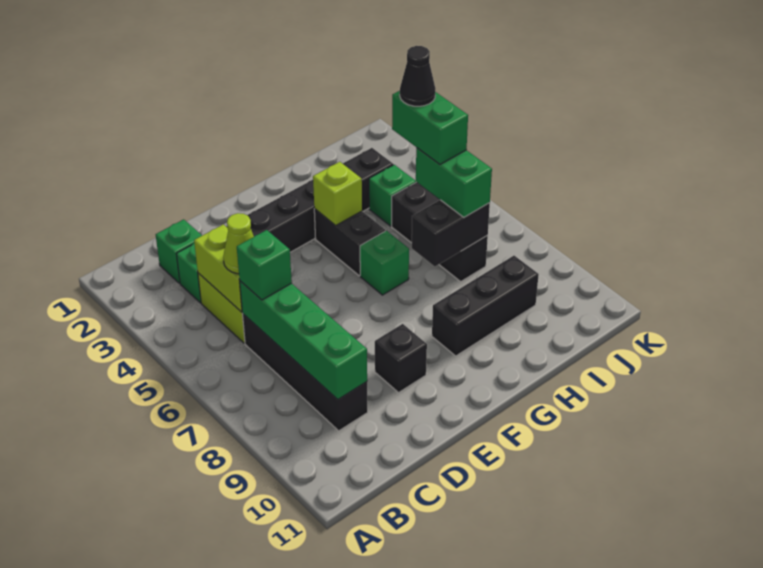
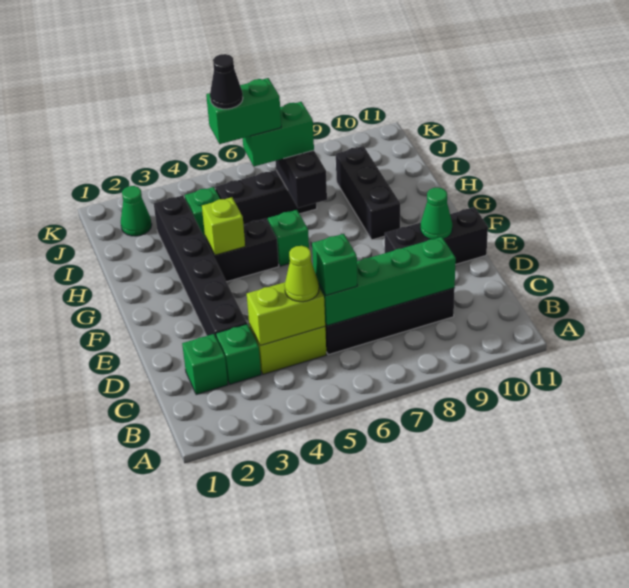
black 1x1 brick [375,324,427,392] -> black 1x3 brick [385,207,488,265]
none -> green 1x1 cone [420,188,452,239]
none -> green 1x1 cone [121,186,152,236]

